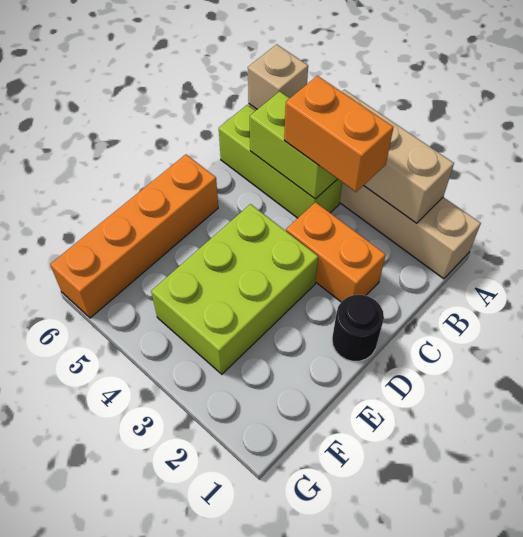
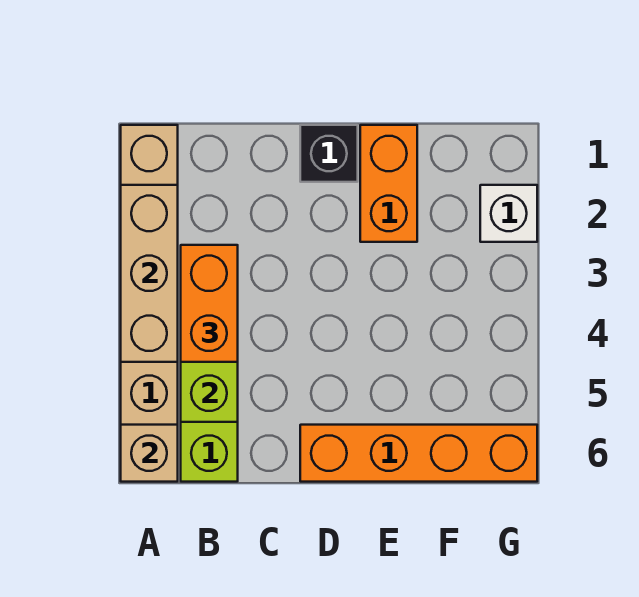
orange 1x2 brick [286,202,386,302] -> orange 1x2 brick moved to [360,125,417,242]
black 1x1 round brick [332,295,384,361] -> black 1x1 brick [300,125,358,182]
lime 2x3 brick [151,204,318,374] -> none
none -> white 1x1 brick [480,185,537,242]

